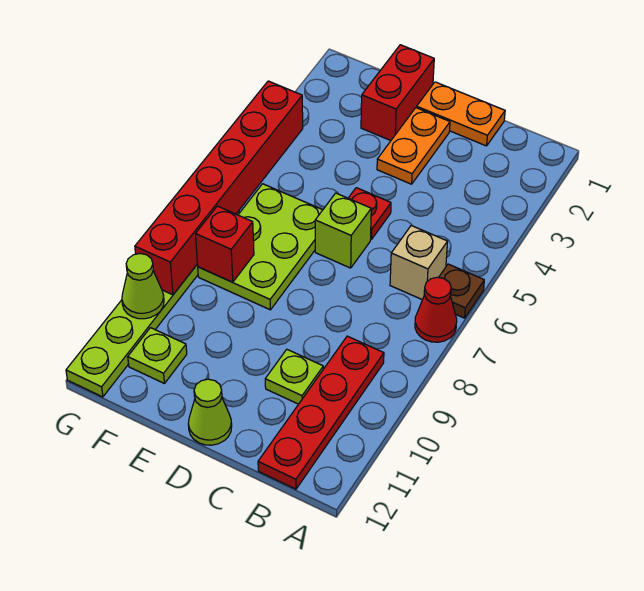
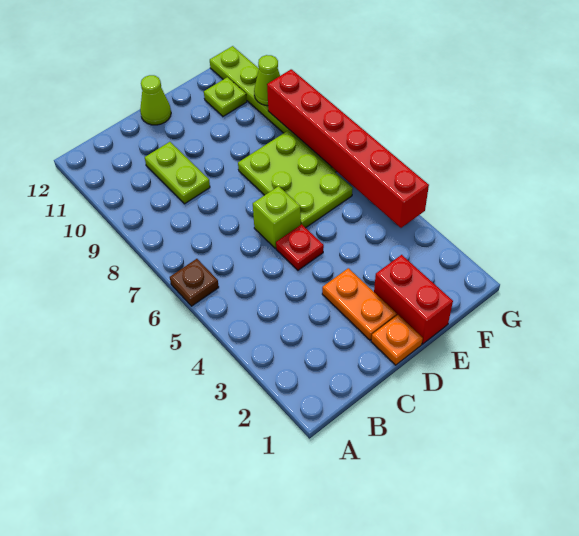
red 1x1 cone [415,277,457,342] -> none
tan 1x1 brick [390,226,448,300] -> none
red 1x4 plate [258,336,384,489] -> none
orange 1x2 plate [417,82,505,146] -> orange 1x1 plate [371,315,423,365]
lime 1x1 plate [265,350,323,404] -> lime 1x2 plate [145,142,210,204]
red 1x1 brick [196,206,254,282] -> none

